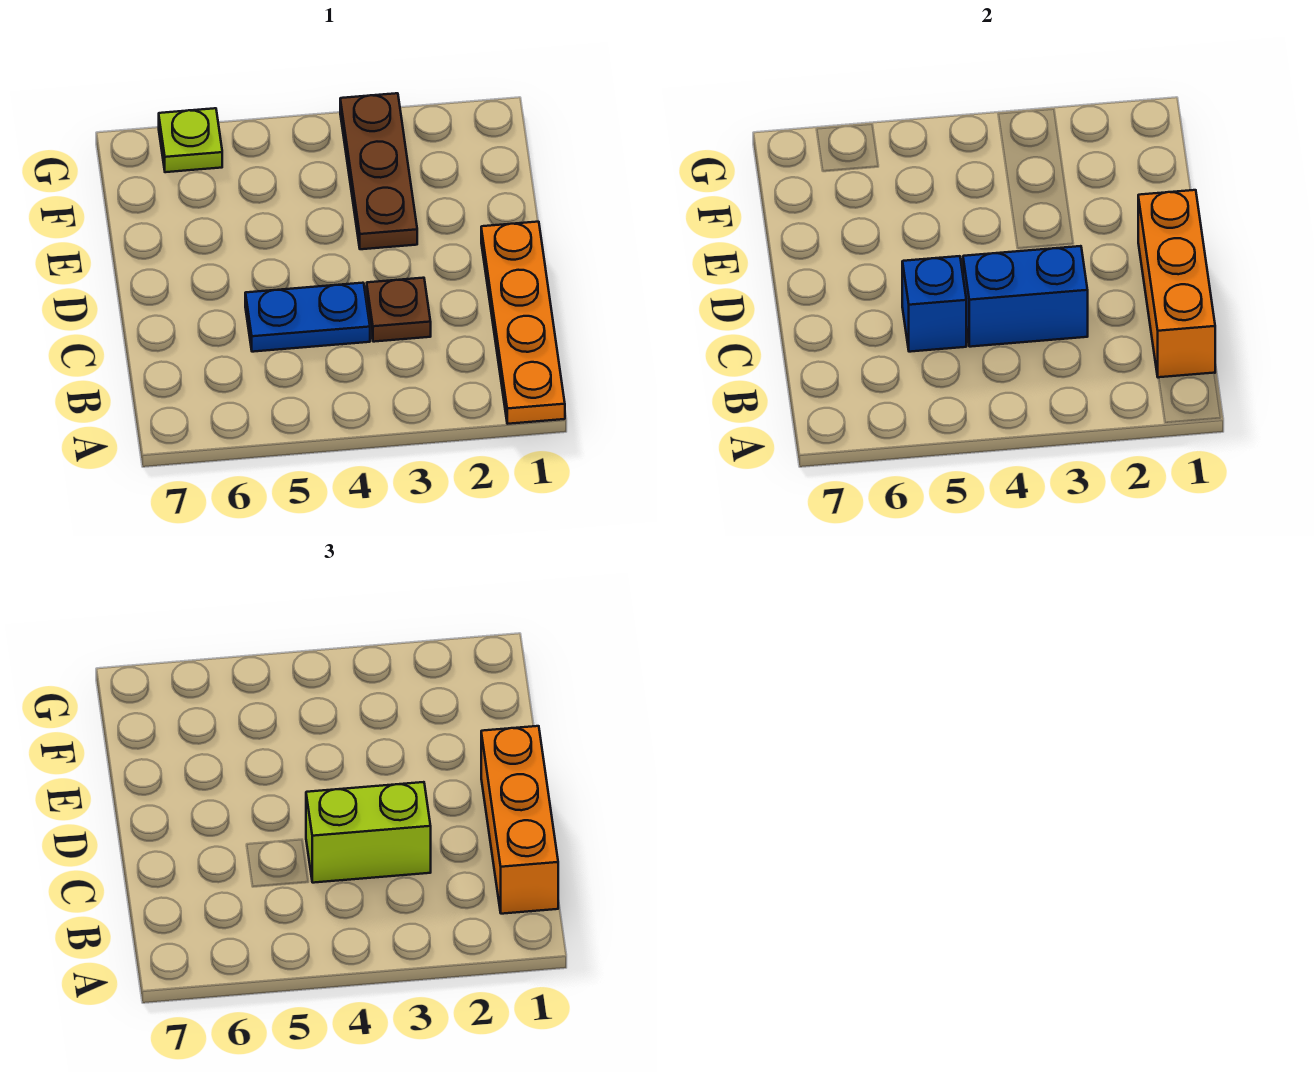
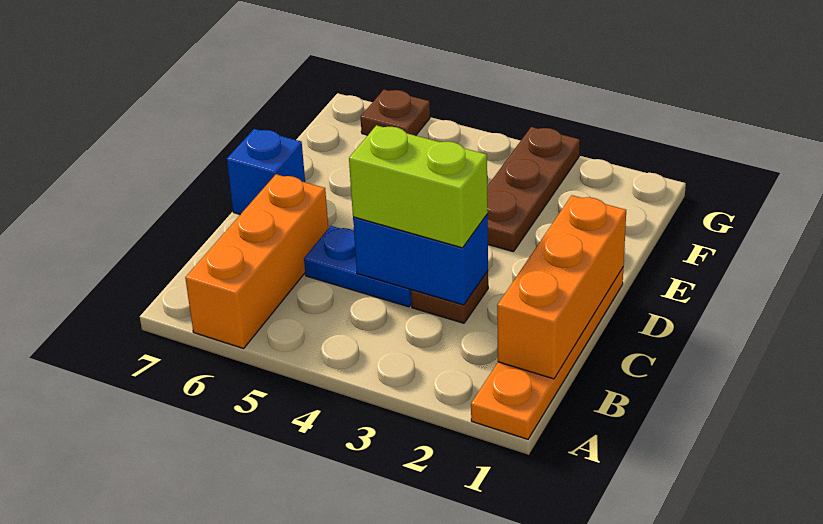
orange 1x3 brick [481,726,558,914] -> orange 1x3 brick moved to [185,174,328,348]
blue 1x1 brick [902,256,966,352] -> blue 1x1 brick moved to [227,129,305,214]
lime 1x1 plate [159,108,222,172] -> brown 1x1 plate [361,89,430,136]

